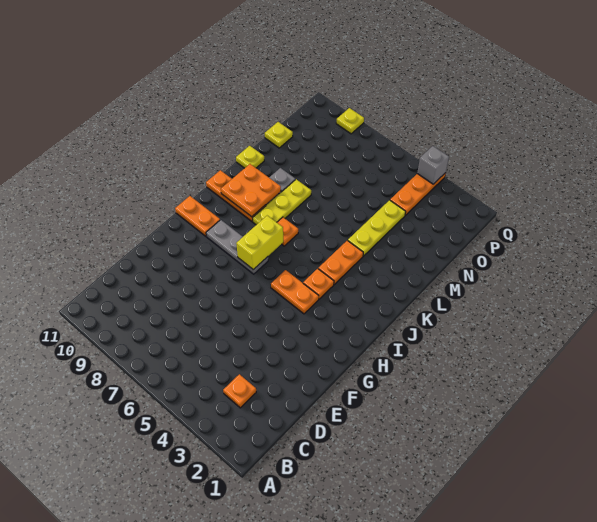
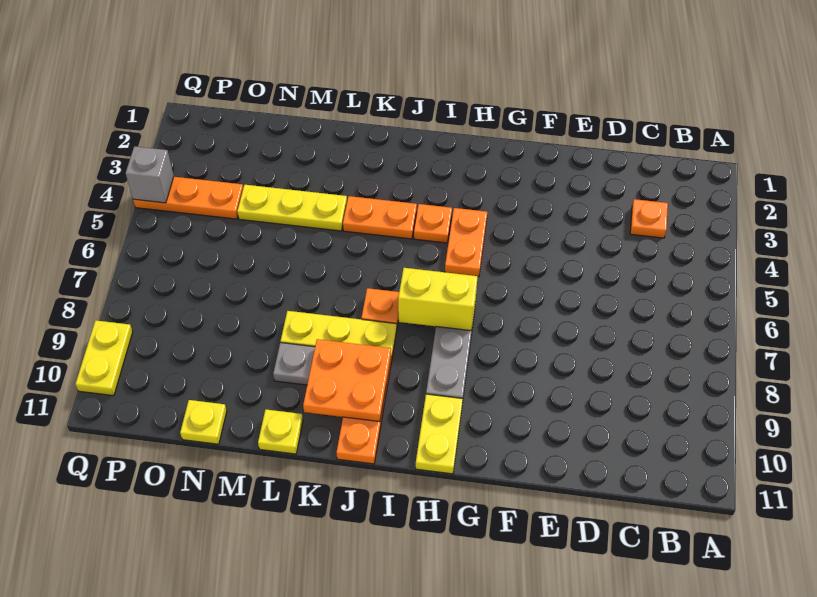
orange 1x2 plate [175,196,220,236] -> yellow 1x2 plate [416,394,463,474]
yellow 1x1 plate [336,108,364,134] -> yellow 1x2 plate [76,320,133,396]

